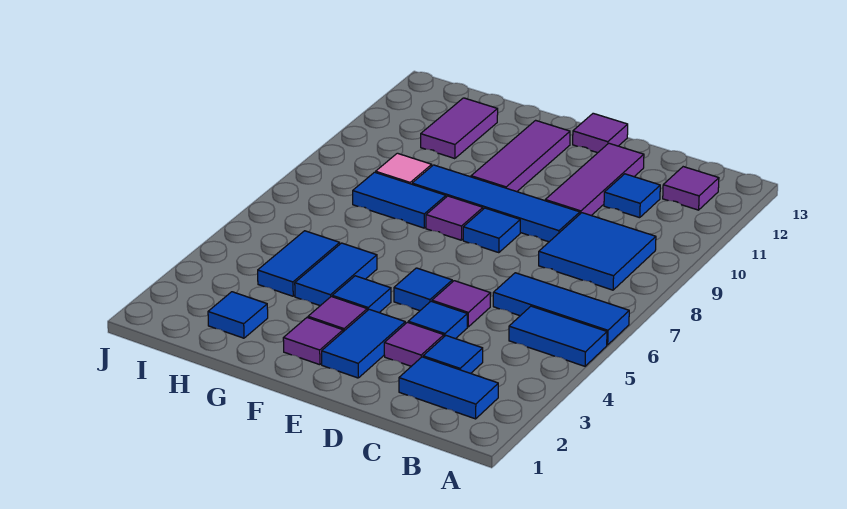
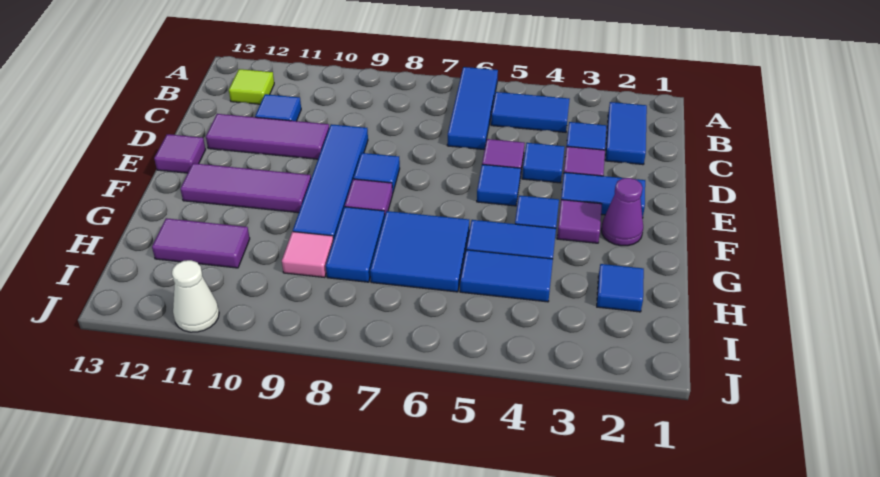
blue 1x2 tile [509,306,607,366] -> blue 1x2 tile turned to [491,92,570,132]
blue 2x2 tile [539,213,656,290] -> blue 2x2 tile moved to [370,211,469,292]
purple 1x1 tile [663,167,719,210] -> lime 1x1 tile [229,69,274,104]
purple 1x1 tile [283,318,343,365] -> purple 1x1 cone [601,178,643,246]
none -> white 1x1 cone [172,260,219,332]

